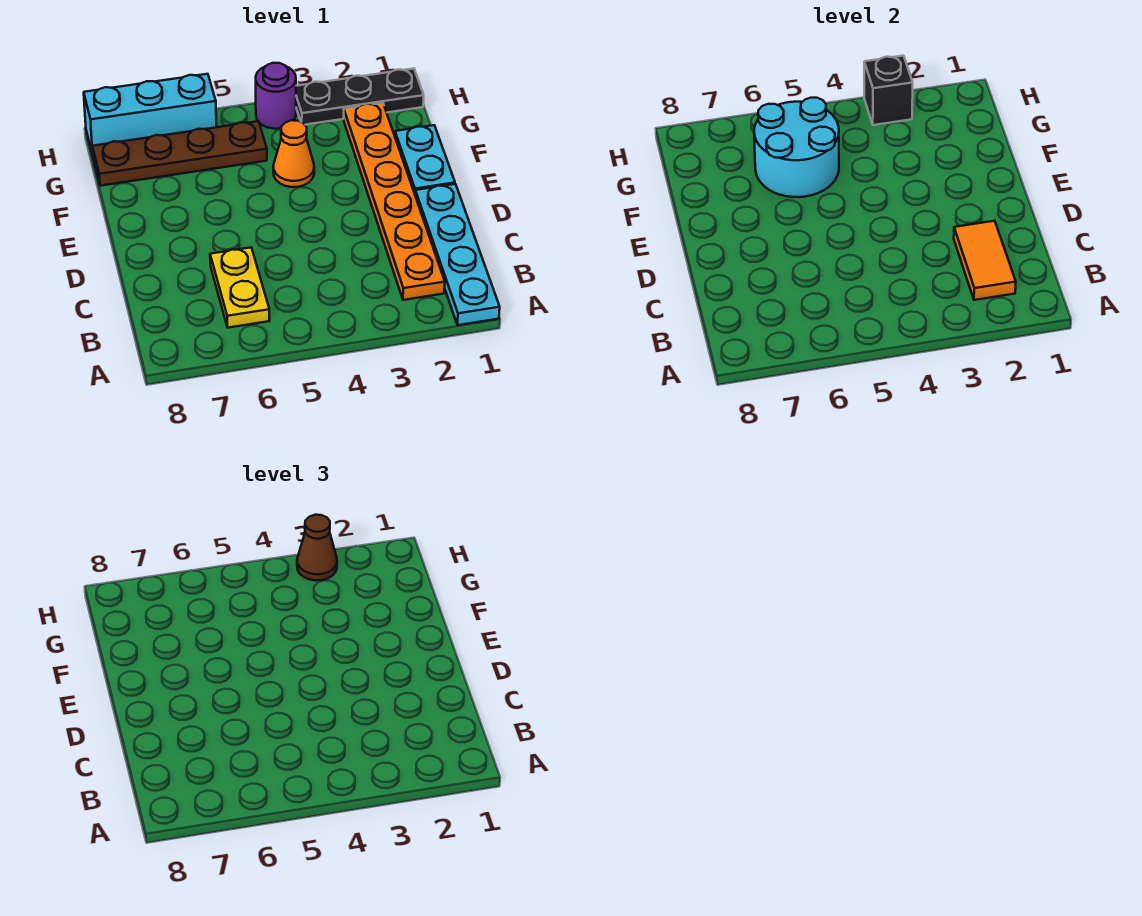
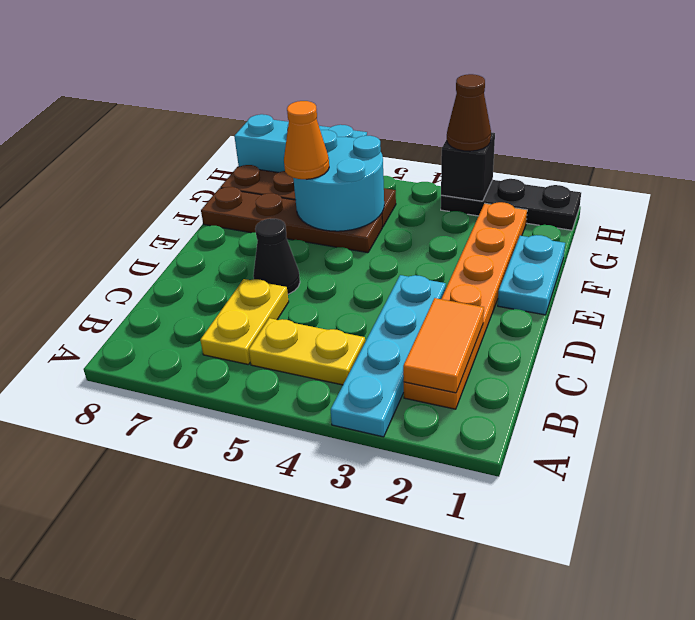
cyan 1x4 plate [415,184,500,325] -> cyan 1x4 plate moved to [331,275,446,437]
none -> yellow 1x2 plate [249,318,365,385]
none -> black 1x1 cone [253,219,300,294]
orange 1x1 cone [273,120,314,187] -> orange 1x1 cone moved to [284,101,329,179]
none -> brown 1x4 plate [201,187,382,253]
purple 1x1 round brick [256,63,296,129] -> none

